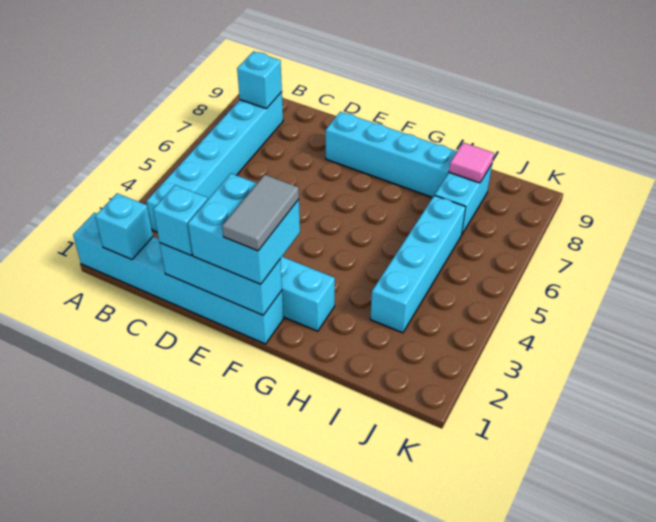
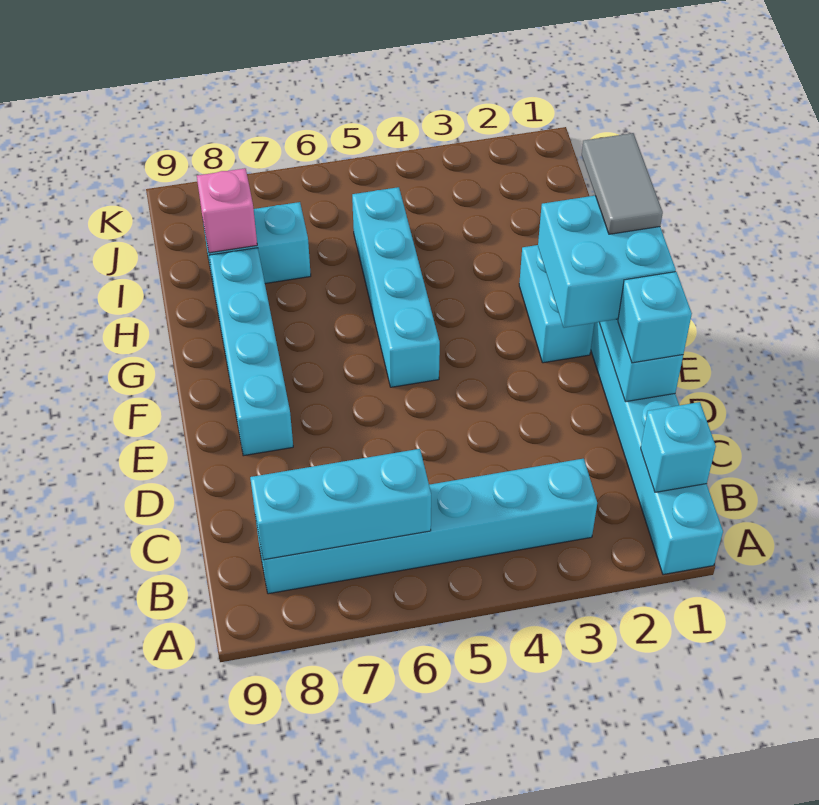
cyan 1x1 brick [237,51,282,109] -> cyan 1x3 brick [250,449,431,560]
grey 1x2 tile [222,175,299,251] -> grey 1x2 tile turned to [582,133,663,234]
cyan 1x4 brick [370,195,466,333] -> cyan 1x4 brick turned to [352,187,440,387]
pink 1x1 tile [449,143,494,183] -> pink 1x1 brick [197,168,257,253]

